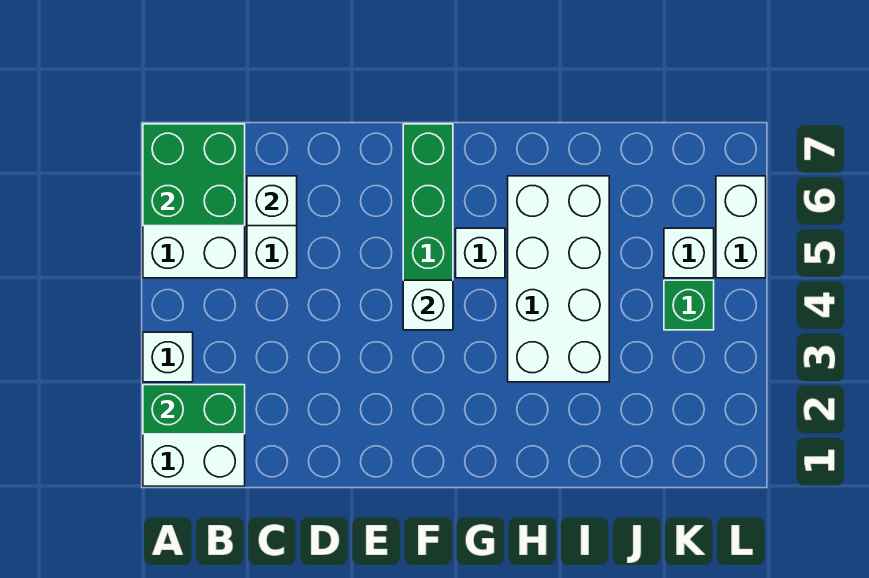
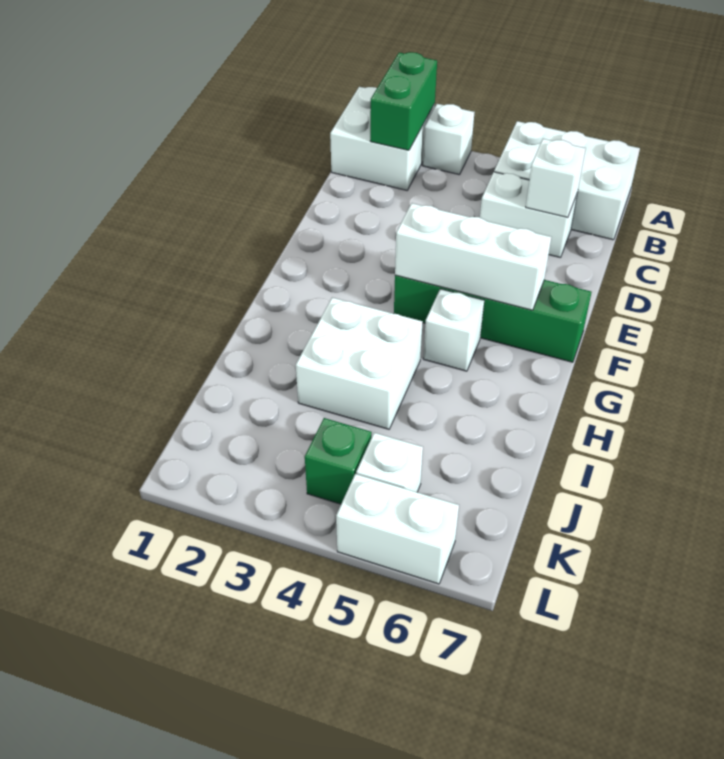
green 2x2 brick [143,124,245,226] -> none
white 1x1 brick [403,280,453,330] -> white 1x3 brick [395,203,551,310]
white 2x4 brick [508,176,609,382] -> white 2x2 brick [296,297,423,429]

